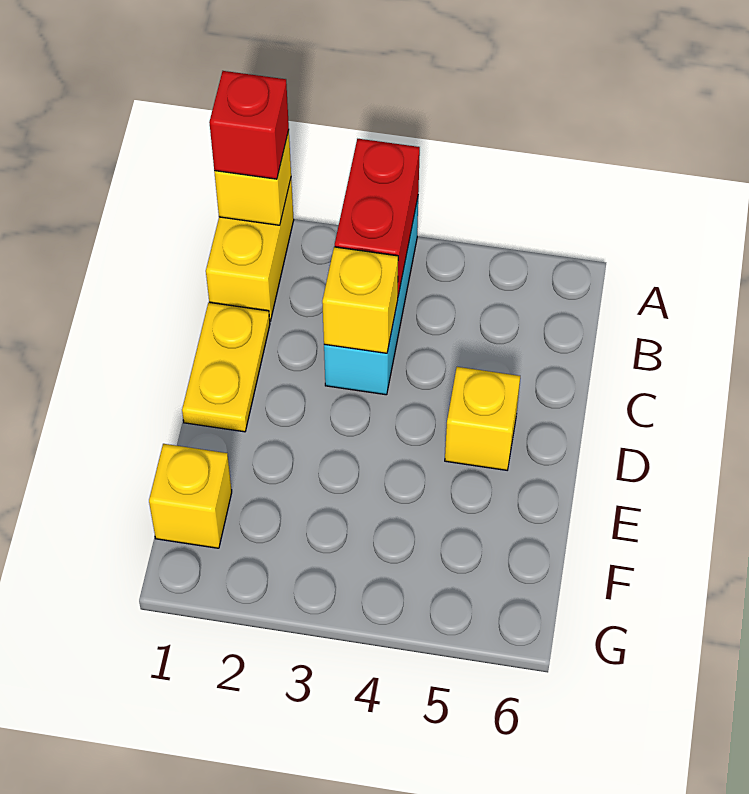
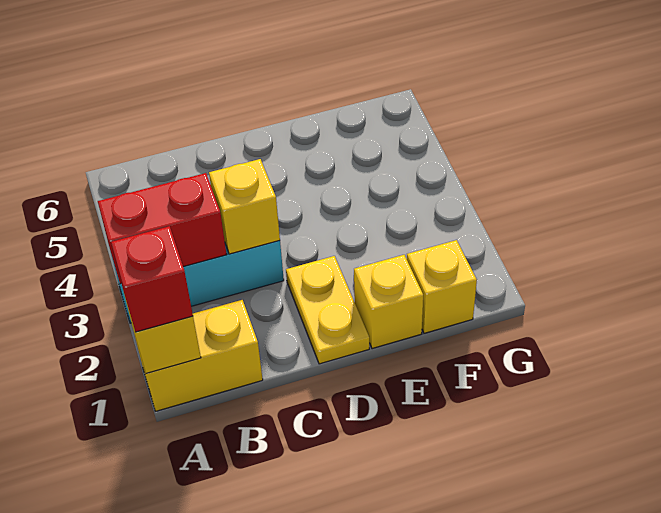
yellow 1x2 plate [182,302,270,432] -> yellow 1x2 plate turned to [286,256,369,364]
yellow 1x1 brick [445,367,520,470] -> yellow 1x1 brick moved to [354,255,423,349]

